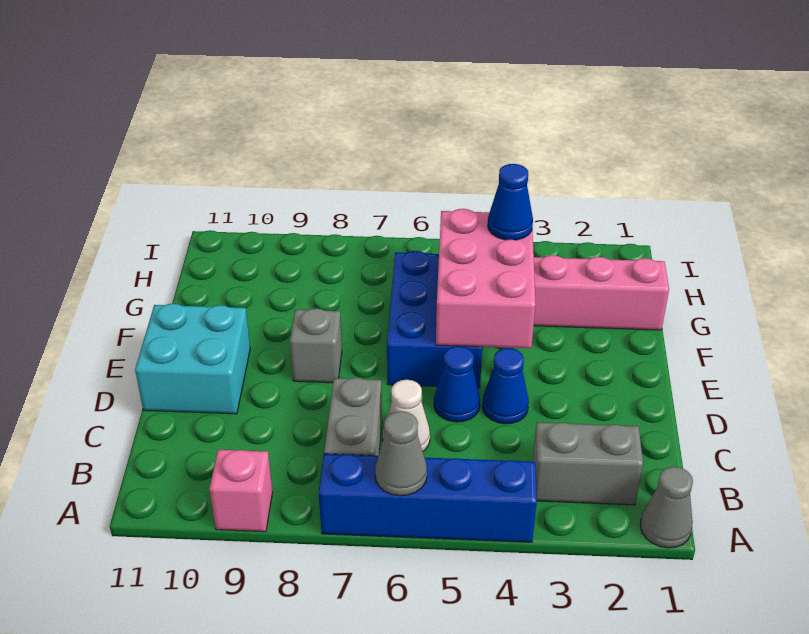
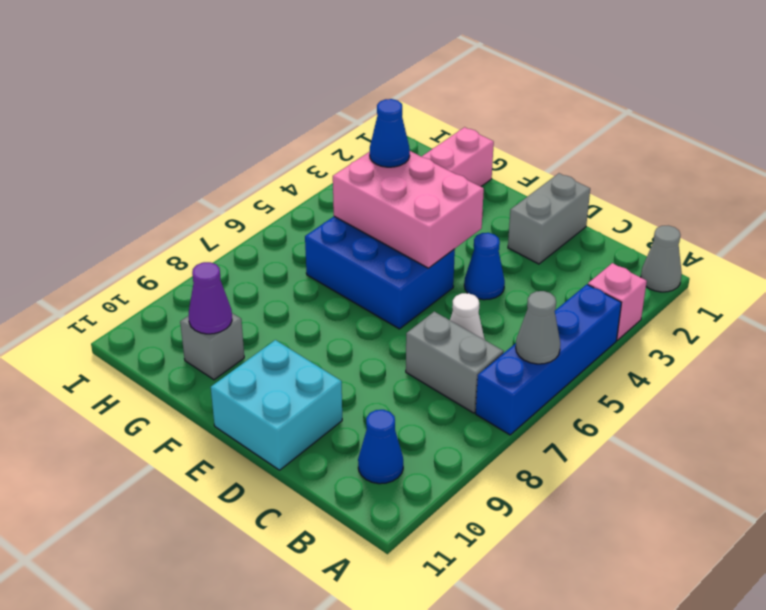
pink 1x1 brick [209,450,273,532] -> pink 1x1 brick moved to [588,263,647,340]
grey 1x2 brick [532,423,643,505] -> grey 1x2 brick moved to [508,173,590,264]
blue 1x1 cone [434,346,480,422] -> blue 1x1 cone moved to [358,410,403,484]
grey 1x1 brick [290,308,342,383] -> grey 1x1 brick moved to [180,313,244,380]
none -> purple 1x1 cone [189,262,232,334]

